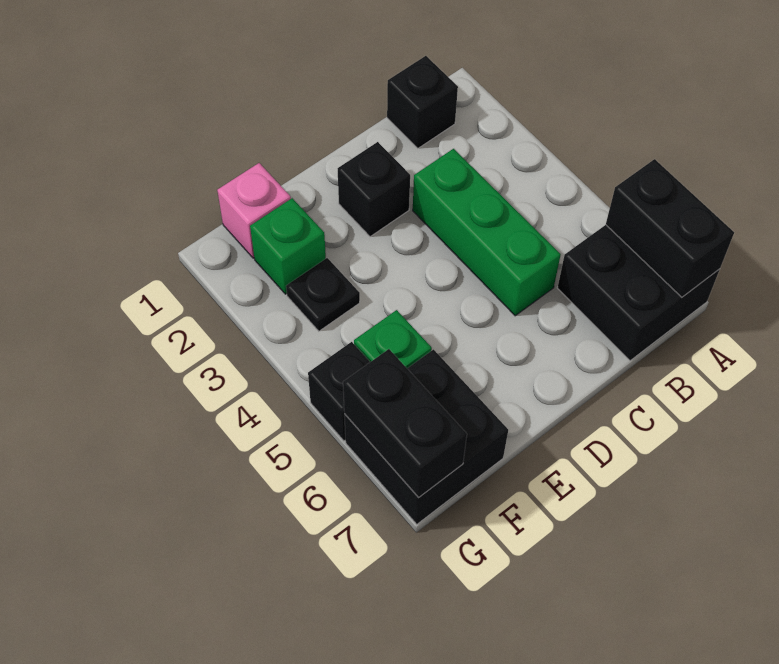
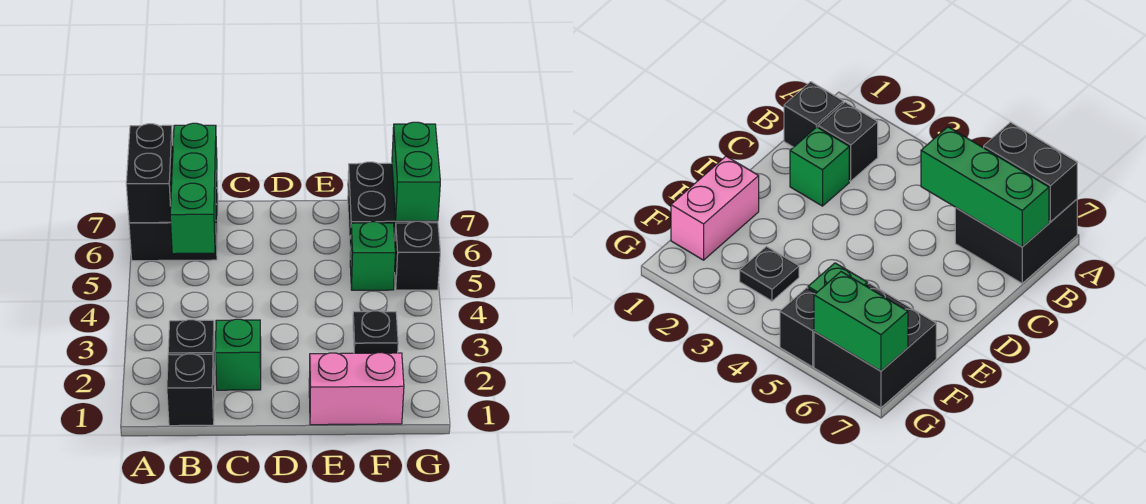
green 1x3 brick [413,149,561,316] -> green 1x3 brick moved to [170,123,217,254]
black 1x1 brick [338,142,410,237] -> black 1x1 brick moved to [168,320,215,387]
pink 1x1 brick [217,163,291,258] -> pink 1x2 brick [309,353,404,425]
green 1x1 brick [250,198,326,294] -> green 1x1 brick moved to [215,319,261,390]
black 1x2 brick [343,349,467,498] -> green 1x2 brick [392,122,440,221]

